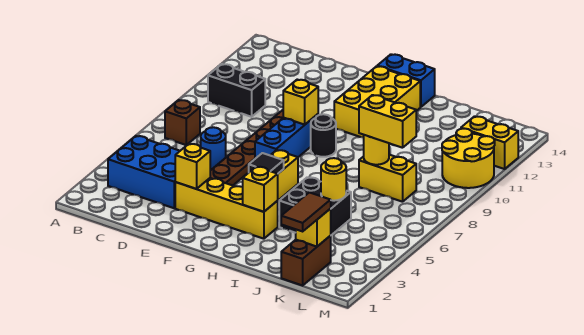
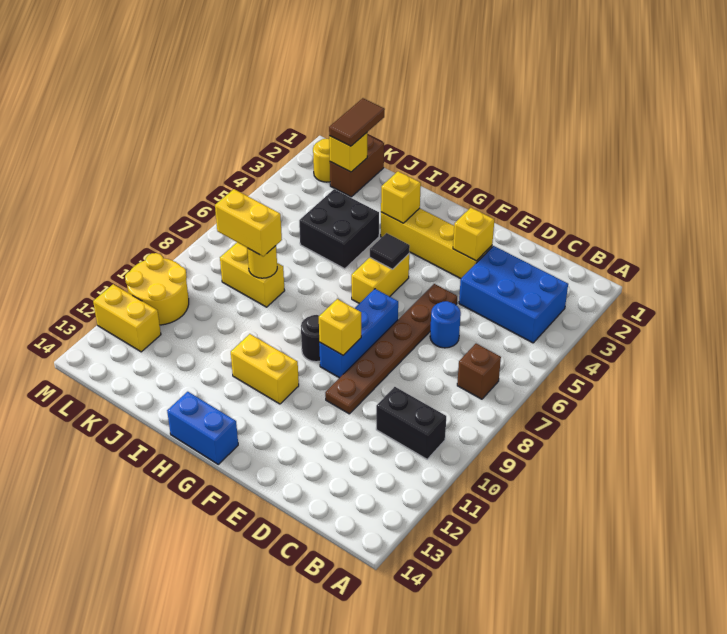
yellow 2x3 brick [334,66,420,137] -> yellow 1x2 brick [231,334,299,404]
yellow 1x1 round brick [321,158,346,201] -> yellow 1x1 round brick moved to [313,139,330,182]

